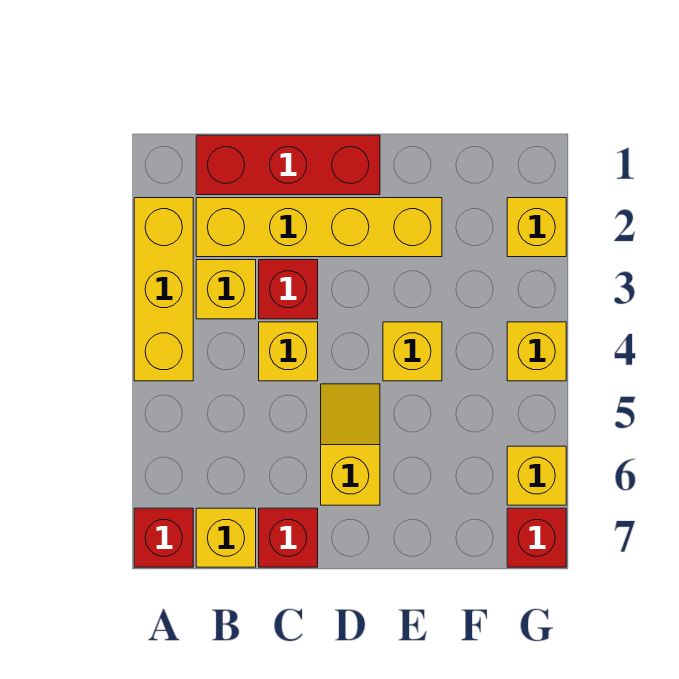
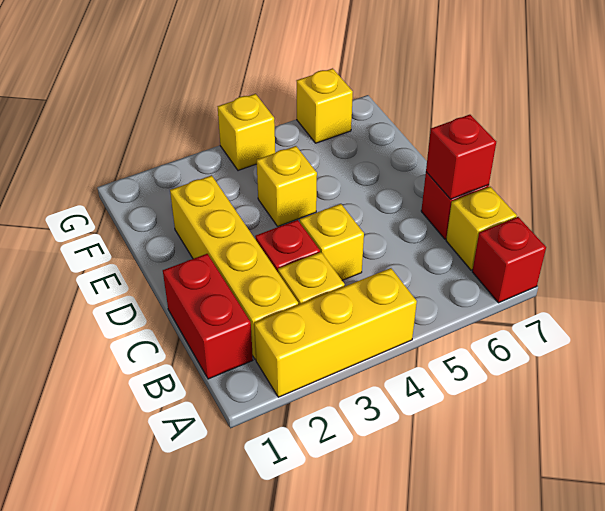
red 1x3 brick [196,135,380,195] -> red 1x2 brick [163,254,253,379]
yellow 1x2 slope [321,384,380,505] -> none
yellow 1x1 brick [507,198,566,257] -> none
red 1x1 brick [507,508,566,567] -> red 1x1 brick moved to [426,115,496,199]

